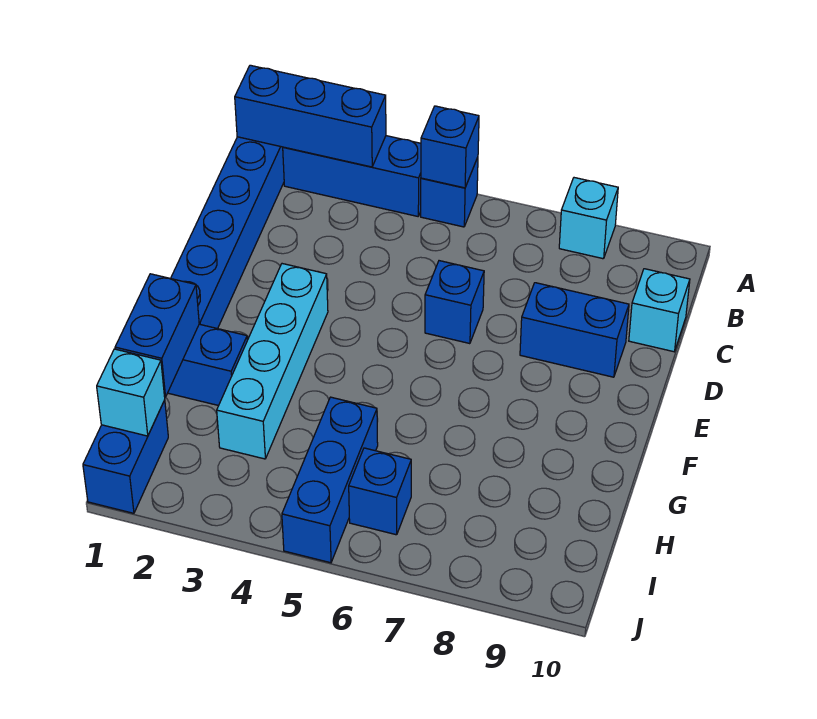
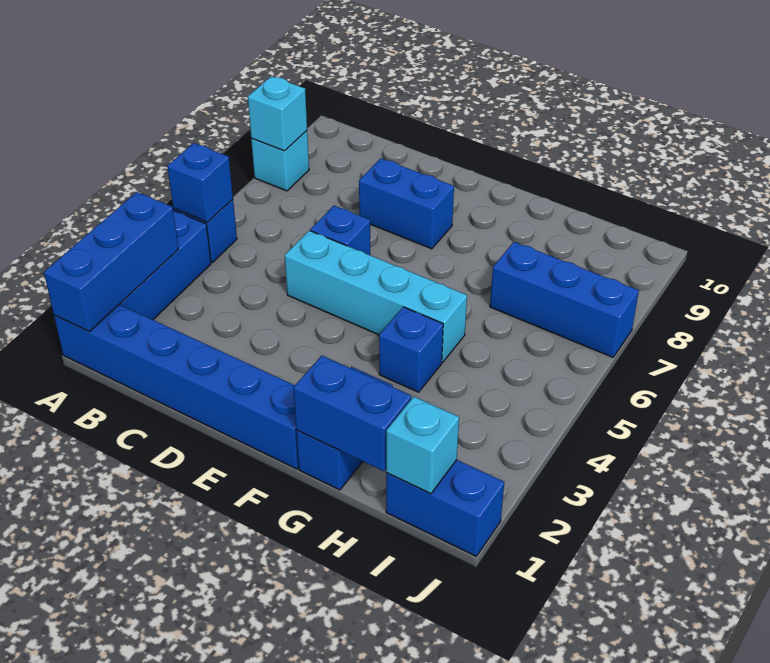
cyan 1x1 brick [629,269,690,352] -> cyan 1x1 brick moved to [248,76,307,151]
blue 1x2 brick [520,283,629,377] -> blue 1x2 brick turned to [359,158,454,249]
cyan 1x4 brick [217,264,328,459] -> cyan 1x4 brick moved to [285,230,467,362]
blue 1x3 brick [282,397,378,563] -> blue 1x3 brick moved to [490,242,639,357]
blue 1x1 brick [349,448,411,535] -> blue 1x1 brick moved to [379,307,443,392]

